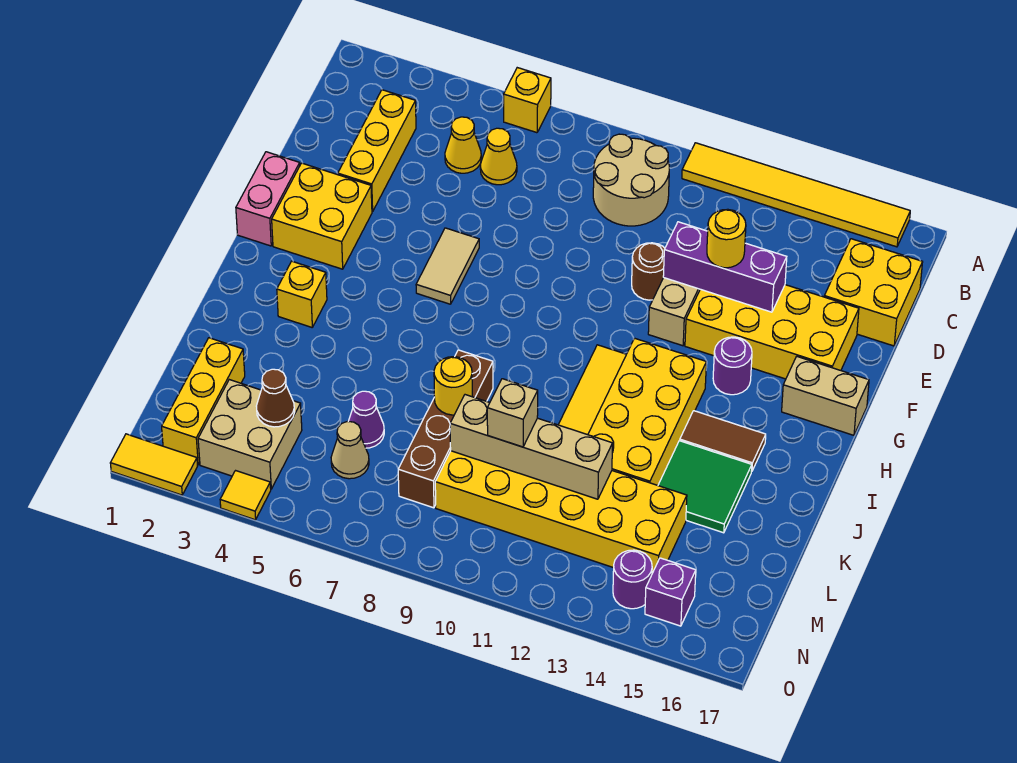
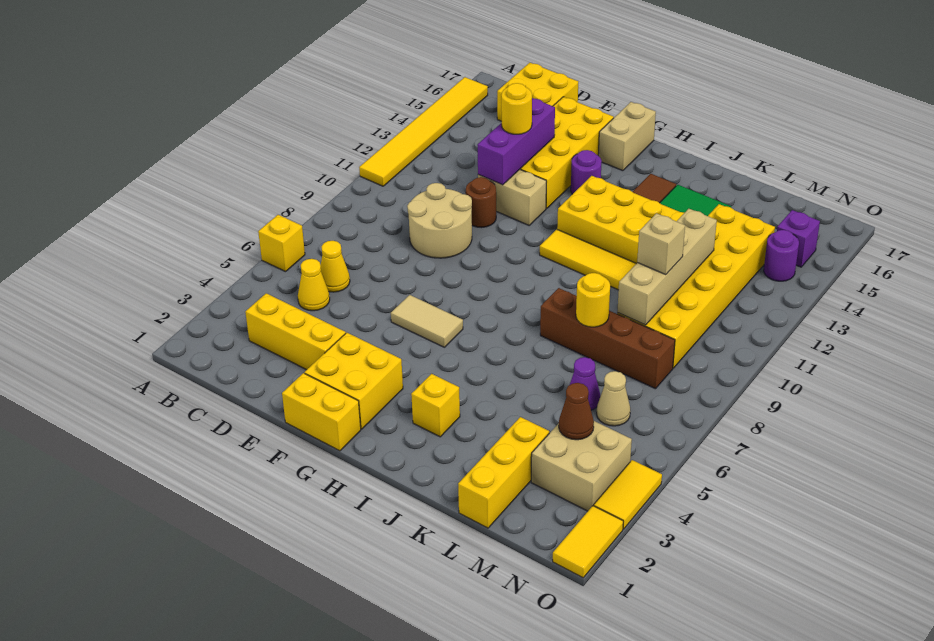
tan 2x2 round brick [593,134,669,226] -> tan 2x2 round brick moved to [407,183,472,258]
pink 1x2 brick [236,152,300,246] -> yellow 1x2 brick [282,373,361,451]
yellow 1x3 brick [162,338,245,465] -> yellow 1x3 brick turned to [458,417,549,528]
yellow 1x1 tile [220,471,271,520] -> yellow 1x2 tile [594,460,662,529]

